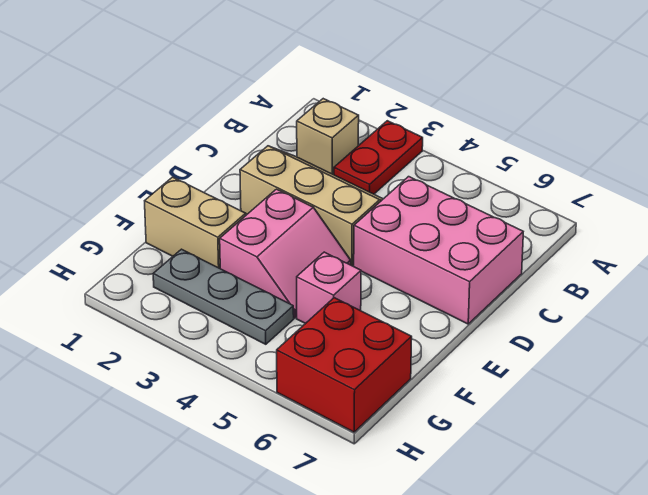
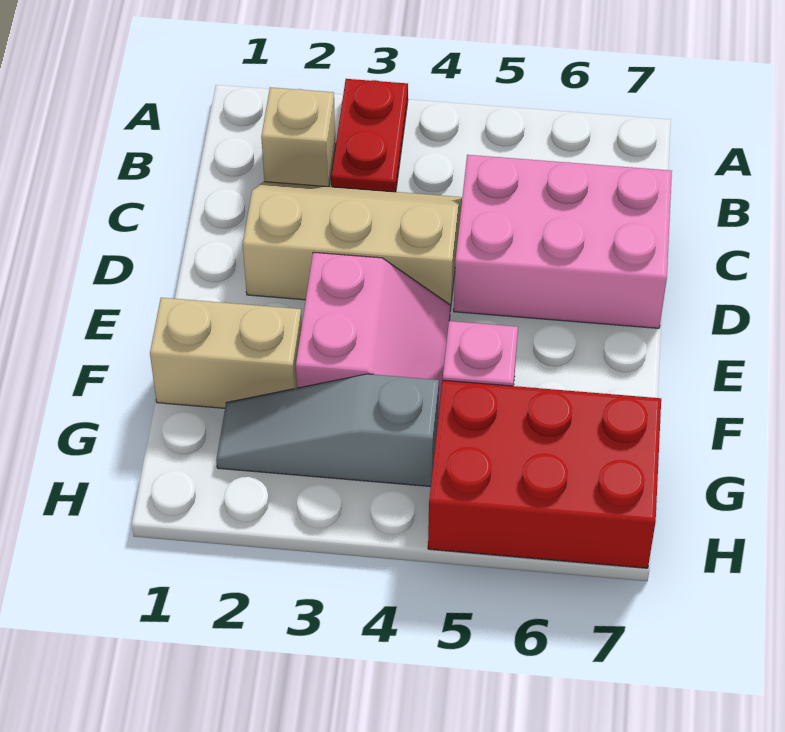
grey 1x3 plate [153,249,294,344] -> grey 1x3 slope [216,374,439,487]
red 2x2 brick [277,298,412,432] -> red 2x3 brick [428,380,661,568]

